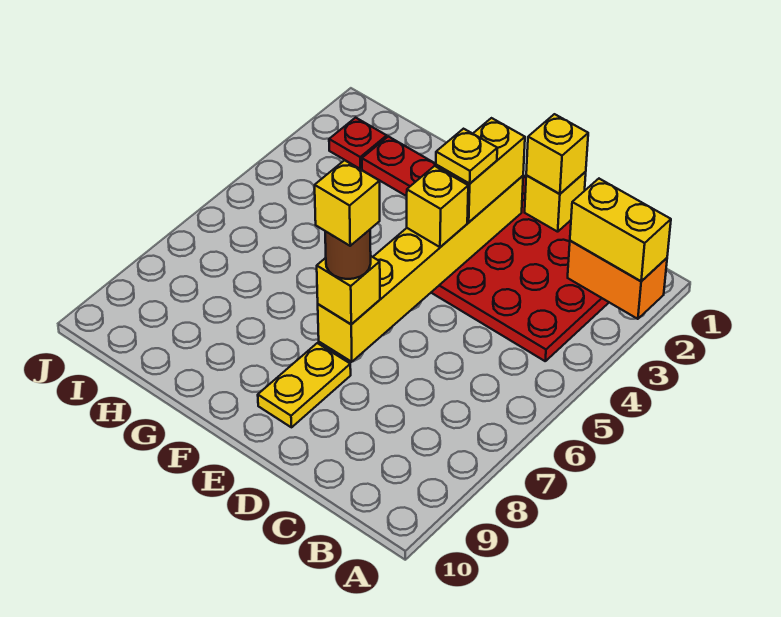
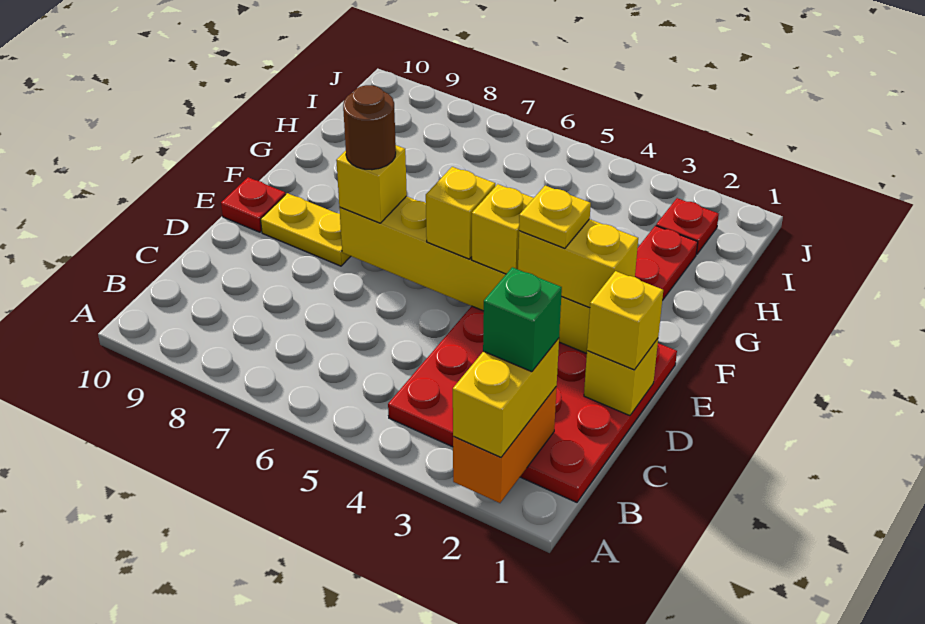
none -> green 1x1 brick [483,267,562,372]
yellow 1x1 brick [314,160,380,246] -> yellow 1x1 brick moved to [426,167,495,259]
none -> red 1x1 plate [221,177,286,232]

